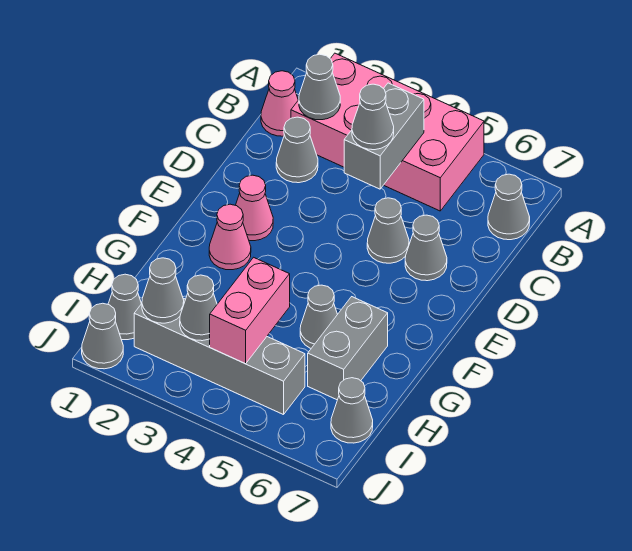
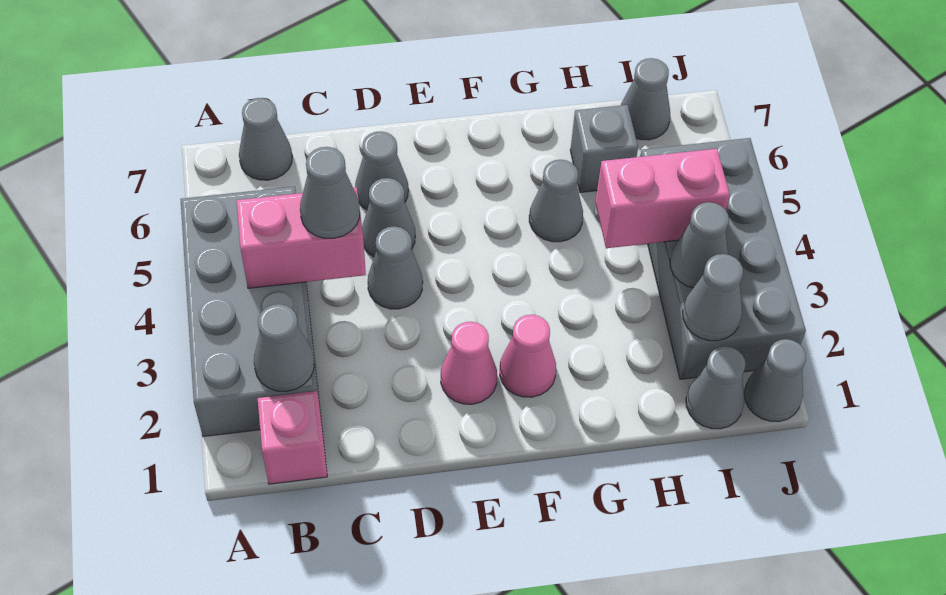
pink 2x4 brick [291,53,484,211] -> grey 2x4 brick [180,187,321,437]
pink 1x1 cone [261,71,298,136] -> pink 1x1 brick [257,391,327,484]
grey 1x2 brick [344,83,424,189] -> pink 1x2 brick [236,187,366,288]
grey 1x1 cone [276,117,318,183] -> grey 1x1 cone moved to [368,226,423,309]
grey 1x2 brick [308,297,388,400] -> grey 1x1 brick [570,105,638,193]
grey 1x4 brick [134,298,305,415] -> grey 2x4 brick [640,138,806,379]

